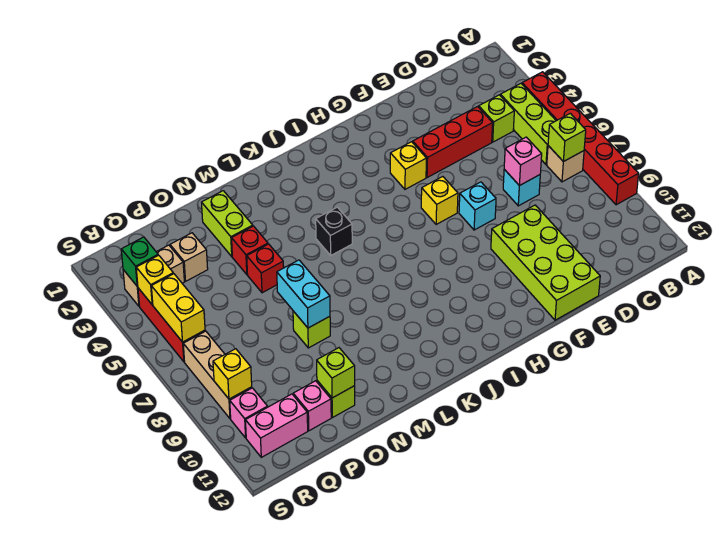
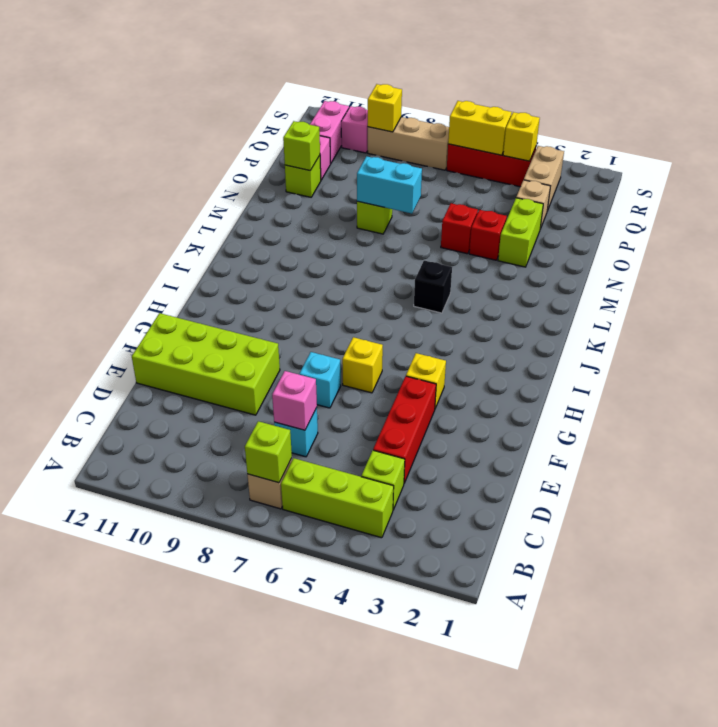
red 1x6 brick [522,72,639,205] -> none
lime 1x2 brick [202,191,253,257] -> lime 1x2 brick turned to [498,198,543,267]
green 1x1 brick [121,237,158,286] -> none

